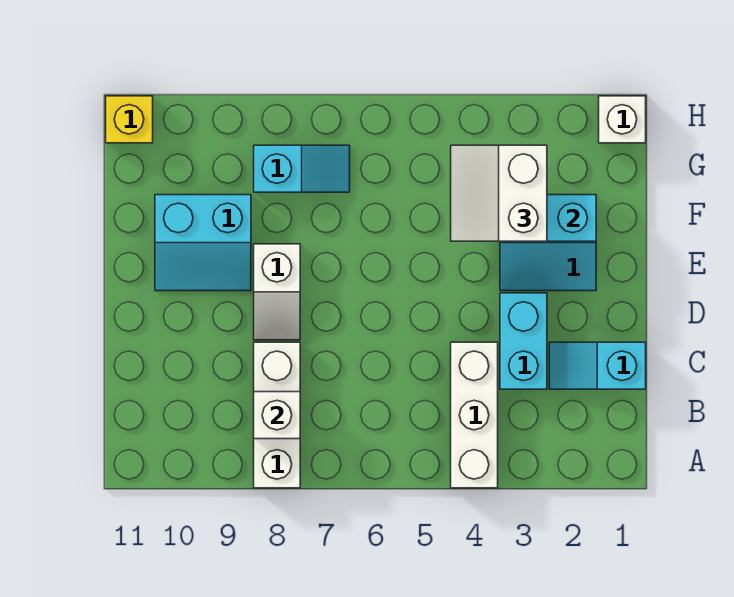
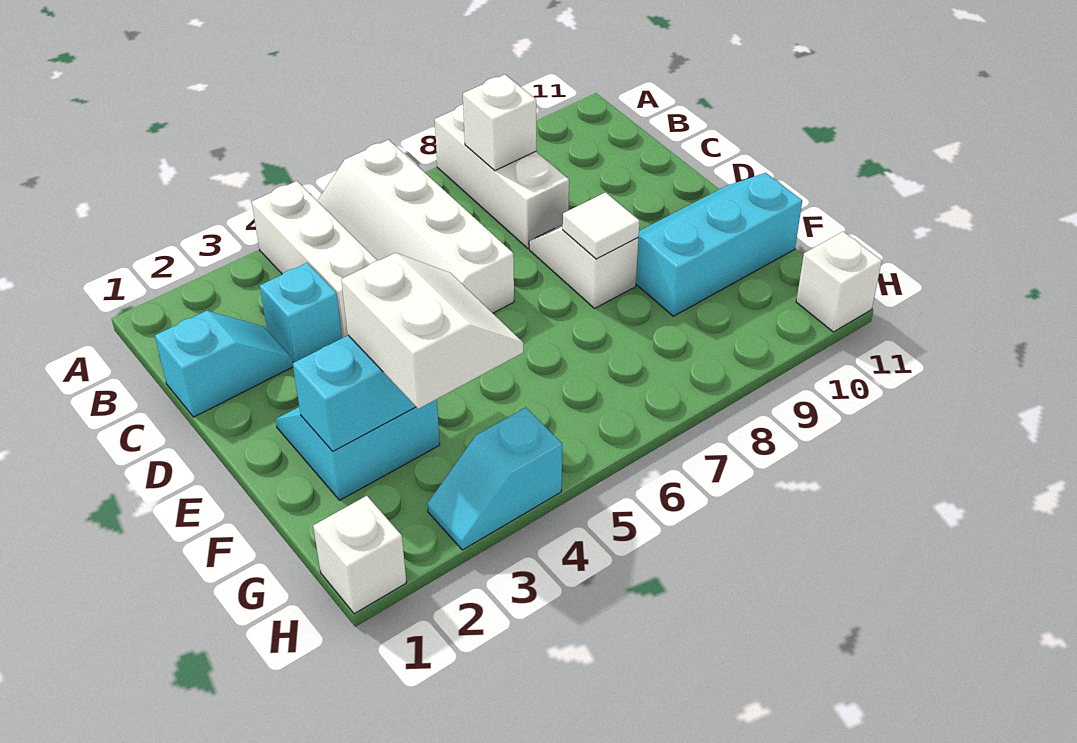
none -> white 2x4 slope [318,140,514,313]
cyan 1x2 brick [500,293,547,389] -> cyan 1x1 brick [260,263,342,363]
none -> white 1x1 tile [563,192,639,259]
cyan 2x2 slope [155,195,251,291] -> cyan 2x3 slope [636,173,802,316]
cyan 1x2 slope [254,145,350,192] -> cyan 1x2 slope moved to [427,408,562,550]
yellow 1x1 brick [106,96,153,143] -> white 1x1 brick [796,231,882,332]

